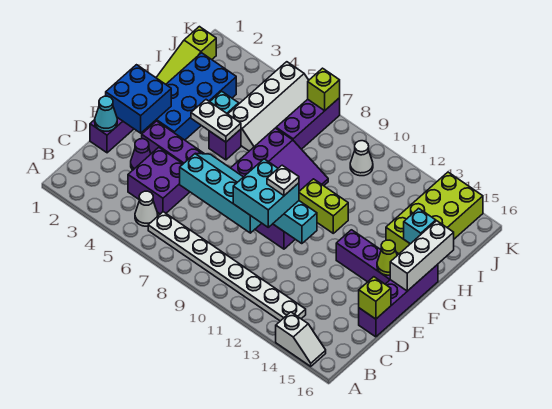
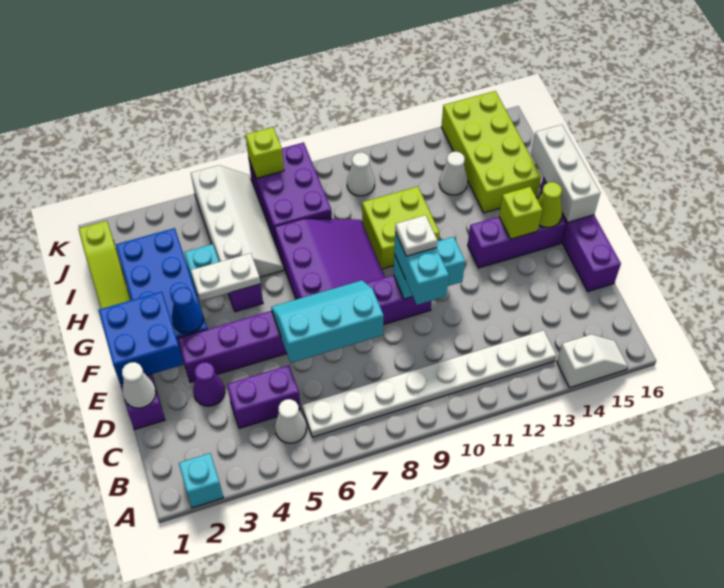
purple 2x2 brick [128,147,190,214] -> purple 1x2 brick [227,365,301,428]
cyan 1x1 cone [95,96,117,131] -> white 1x1 cone [122,362,156,408]
cyan 2x4 slope [180,154,261,233] -> cyan 2x3 slope [271,280,384,363]
cyan 2x2 brick [233,159,299,227] -> cyan 1x2 brick [394,232,449,305]
lime 1x1 brick [359,277,391,319] -> lime 1x1 brick moved to [499,187,542,239]
none -> blue 1x1 cone [172,287,204,333]
lime 1x2 brick [299,179,348,233] -> lime 2x2 brick [362,187,439,269]
cyan 1x1 brick [404,208,436,244] -> cyan 1x1 brick moved to [179,453,223,508]
purple 1x3 brick [276,98,340,149] -> purple 2x3 brick [249,142,332,244]
none -> white 1x1 cone [439,152,467,195]

